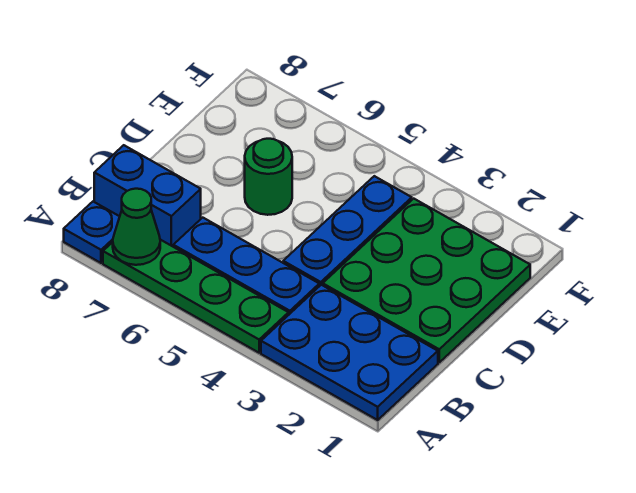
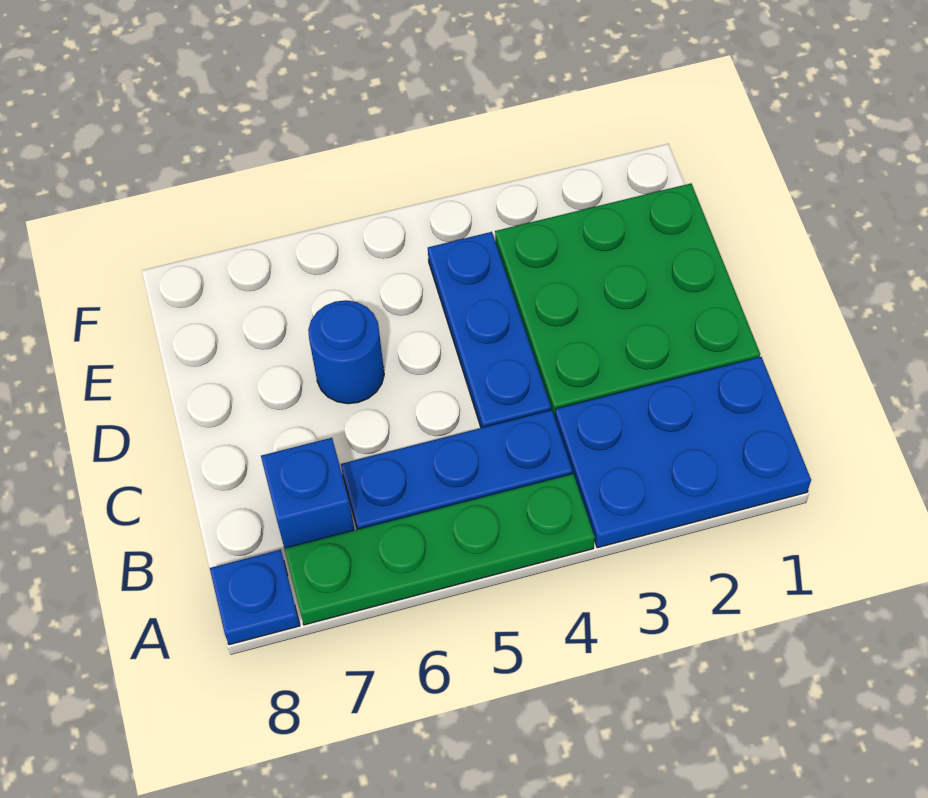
green 1x1 cone [113,189,160,265] -> none
blue 1x2 brick [94,145,201,246] -> blue 1x1 brick [261,438,354,549]
green 1x1 round brick [245,139,292,215] -> blue 1x1 round brick [308,300,384,404]

